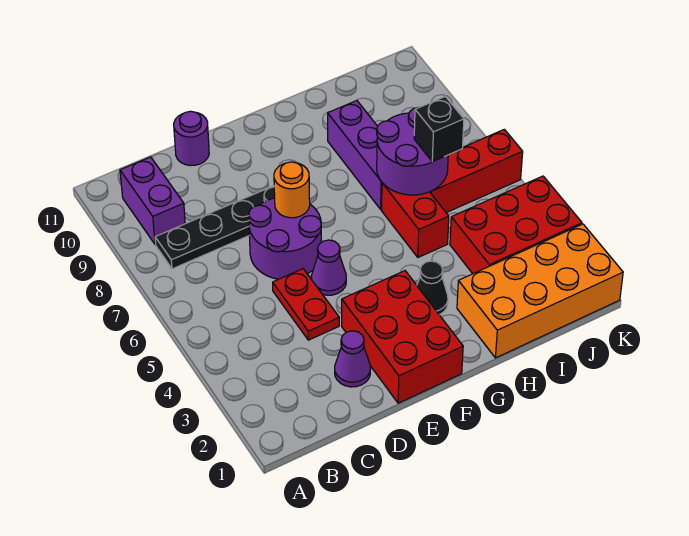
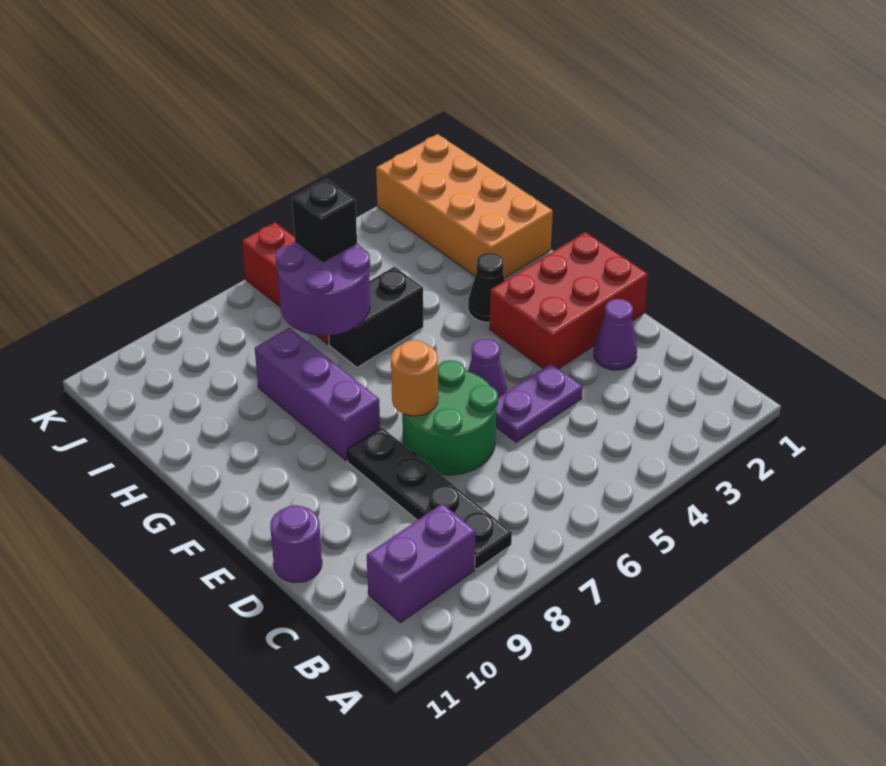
red 1x2 plate [273,269,339,340] -> purple 1x2 plate [496,364,582,442]
purple 2x2 round brick [249,198,321,279] -> green 2x2 round brick [402,360,498,475]
red 1x2 brick [382,183,449,257] -> black 1x2 brick [329,267,423,367]
purple 1x3 brick [328,100,382,209] -> purple 1x3 brick turned to [255,328,380,461]
red 2x3 brick [450,176,582,274] -> none

